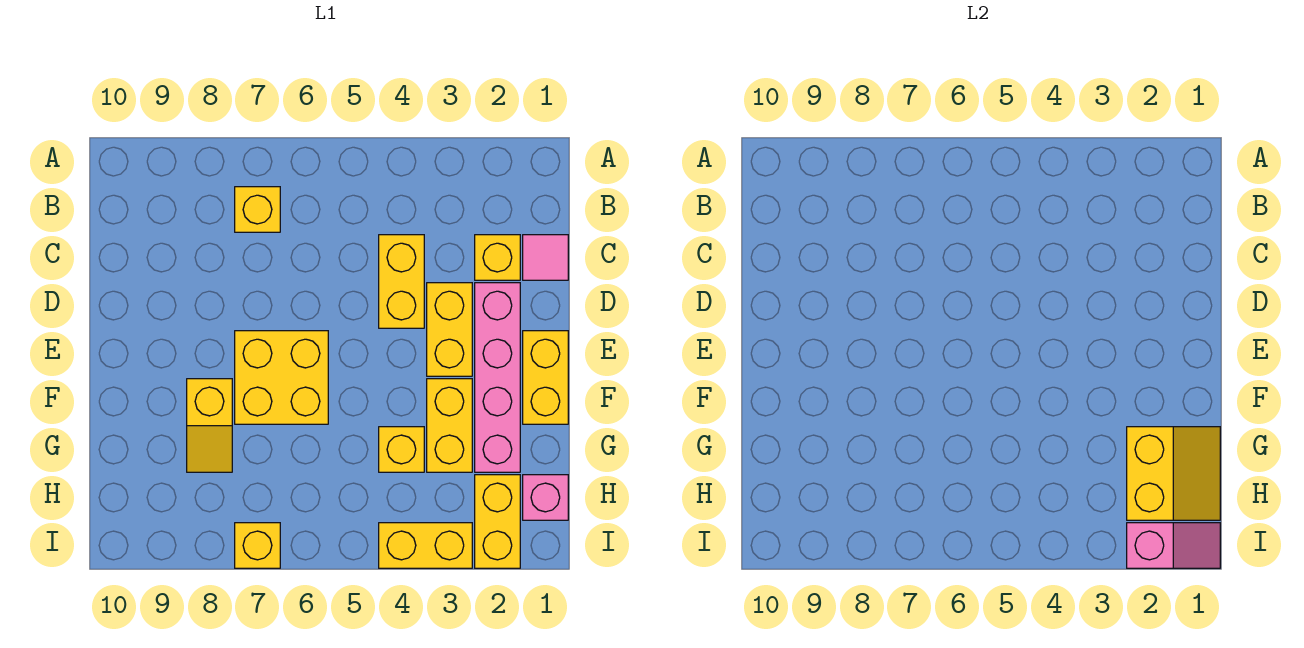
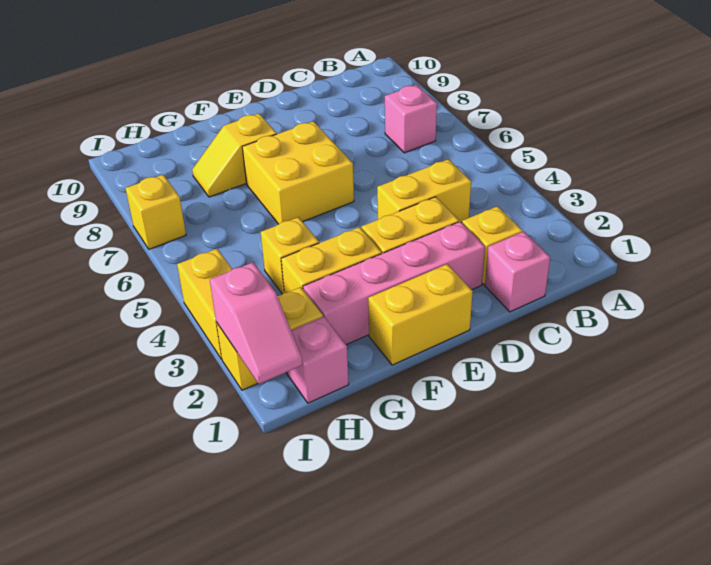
yellow 1x1 brick [235,187,280,232] -> pink 1x1 brick [385,85,437,153]
pink 1x1 tile [523,235,568,280] -> pink 1x1 brick [485,232,550,312]
yellow 2x2 slope [1127,427,1220,520] -> none

